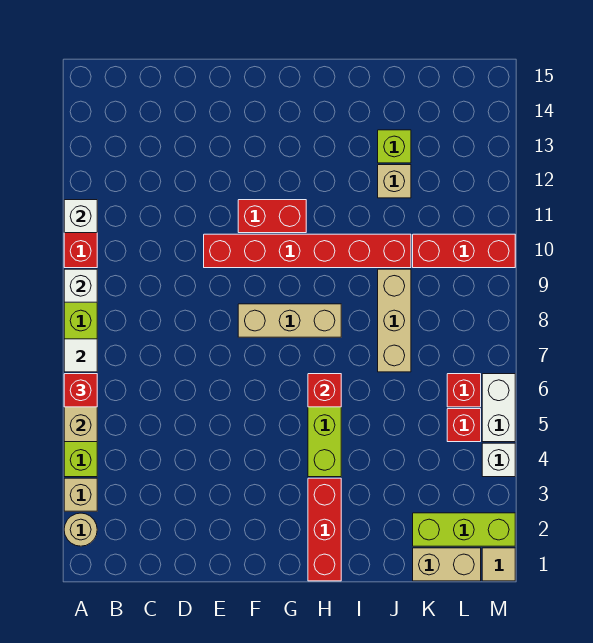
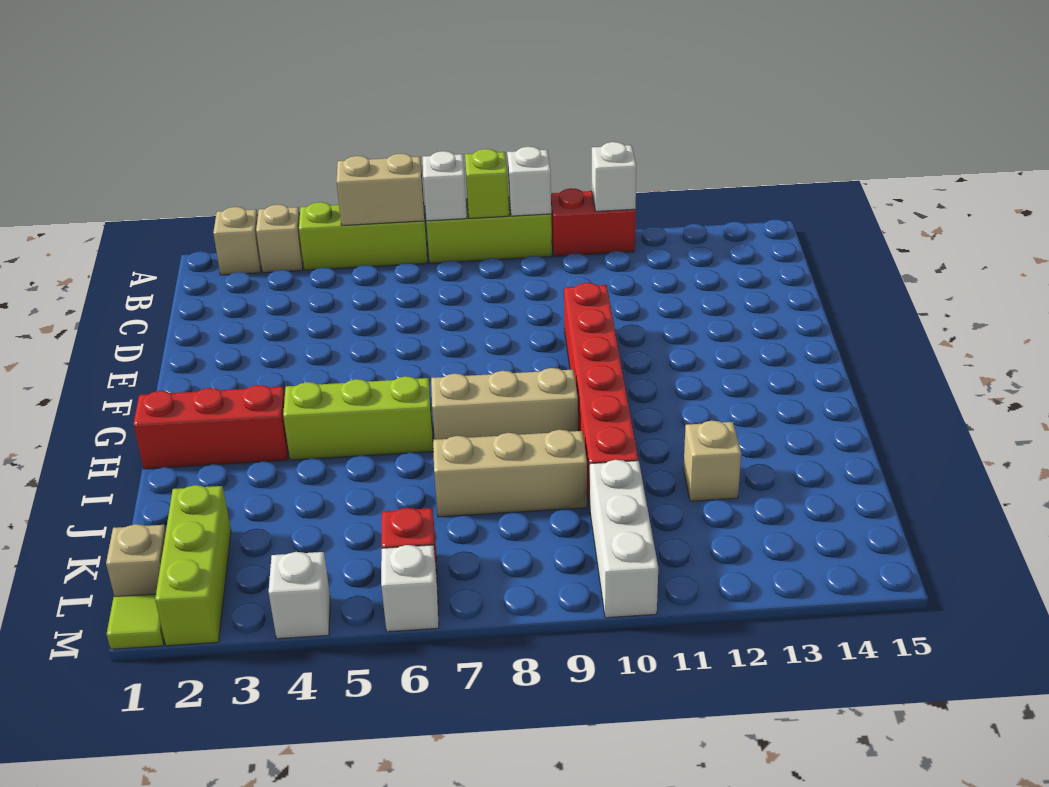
tan 1x1 round brick [64,513,97,546] -> tan 1x1 brick [213,207,261,275]
red 1x1 brick [64,374,97,407] -> none
white 1x1 tile [64,339,97,372] -> white 1x1 brick [423,151,467,221]
tan 1x3 brick [238,304,341,337] -> tan 1x3 brick turned to [431,368,578,440]
red 1x2 brick [238,200,306,233] -> none
red 1x1 brick [308,374,341,407] -> none
lime 1x1 brick [378,130,411,163] -> lime 1x1 brick moved to [465,149,509,218]
tan 1x2 brick [413,548,481,581] -> tan 1x1 brick [106,524,166,597]
red 1x3 brick [413,234,515,268] -> white 1x3 brick [590,460,658,618]
red 1x1 brick [447,409,481,442] -> none
tan 1x1 tile [482,548,515,581] -> lime 1x1 tile [107,594,164,649]
white 1x2 brick [482,374,515,442] -> white 1x1 brick [381,545,439,632]

